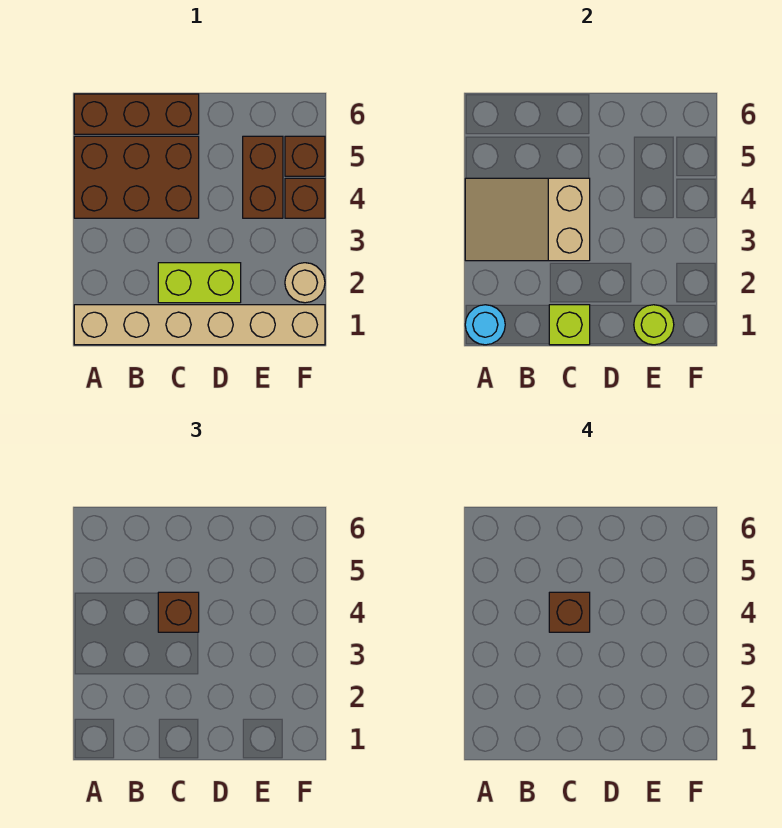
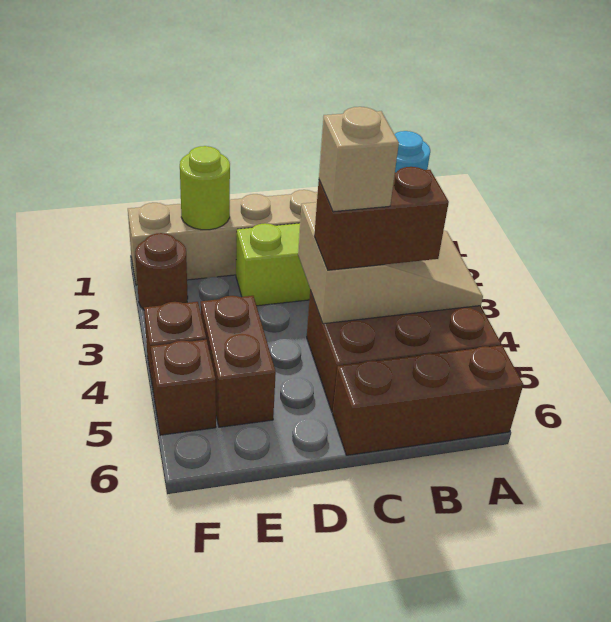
lime 1x1 brick [549,305,590,345] -> none
brown 1x1 brick [158,592,199,632] -> brown 1x2 brick [314,167,449,270]
brown 1x1 brick [549,592,590,632] -> tan 1x1 brick [319,107,399,212]
tan 1x1 round brick [285,263,325,303] -> brown 1x1 round brick [135,233,188,310]

